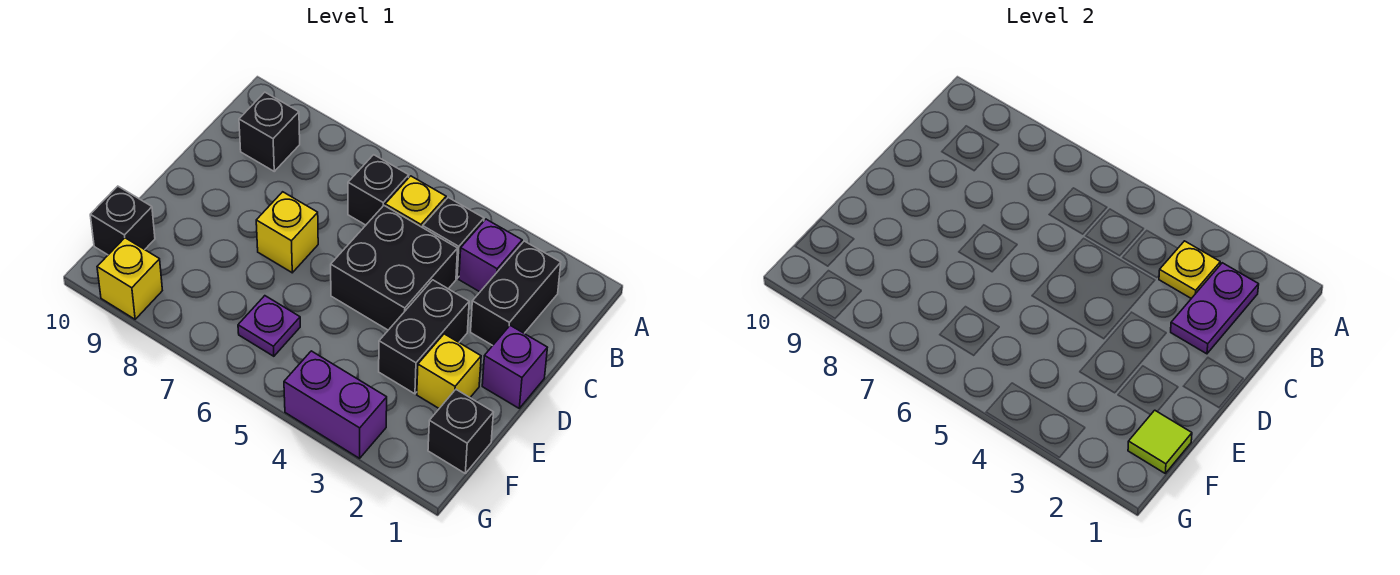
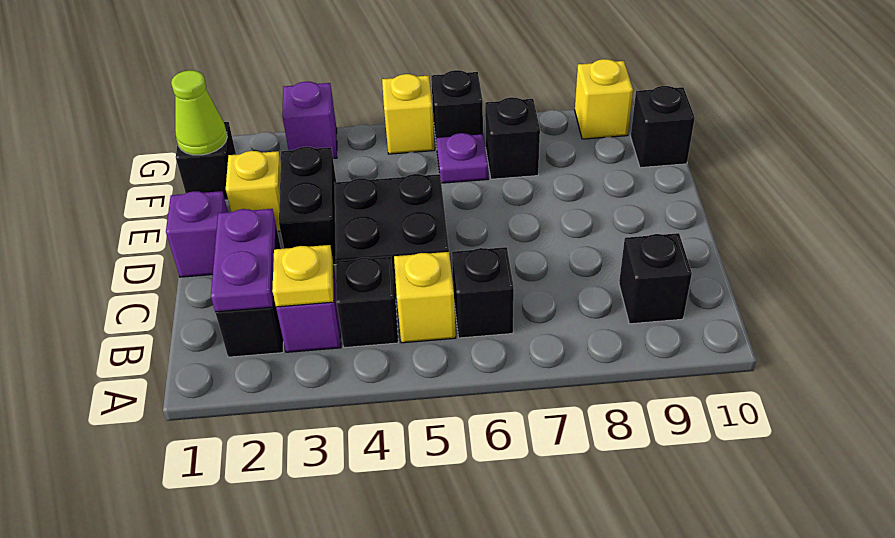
yellow 1x1 brick [256,192,318,273] -> yellow 1x1 brick moved to [382,74,435,154]
lime 1x1 tile [1128,410,1192,473] -> lime 1x1 cone [171,70,227,155]
none -> black 1x1 brick [485,97,540,179]
purple 1x2 brick [284,351,387,458] -> purple 1x1 brick [282,82,337,158]
none -> black 1x1 brick [431,70,483,146]

